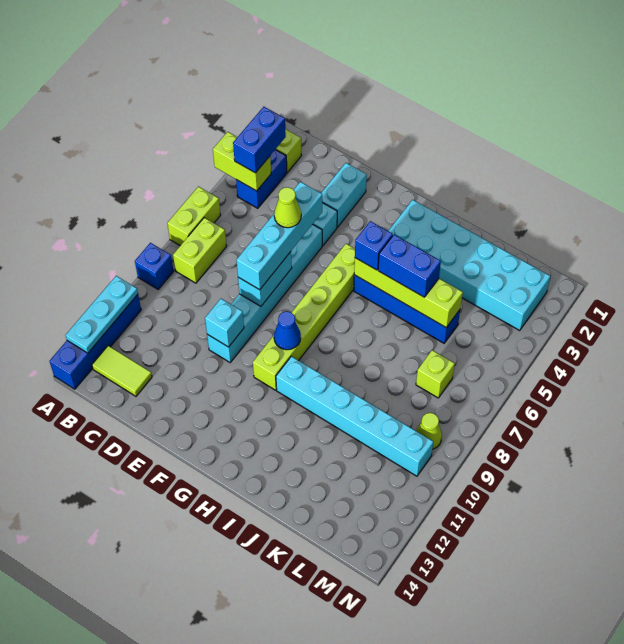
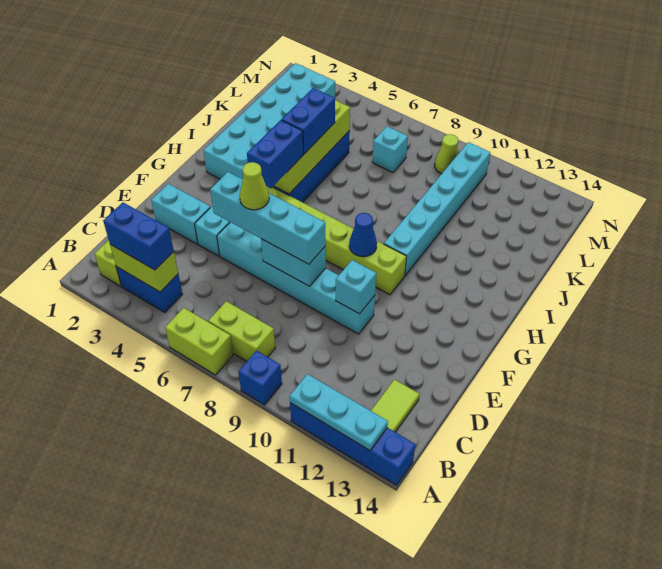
lime 1x2 brick [213,132,271,191] -> lime 1x2 brick turned to [110,245,178,292]
blue 1x1 brick [355,221,393,270] -> blue 1x2 brick [247,120,304,188]
lime 1x1 brick [416,350,455,398] -> cyan 1x1 brick [372,126,408,173]

